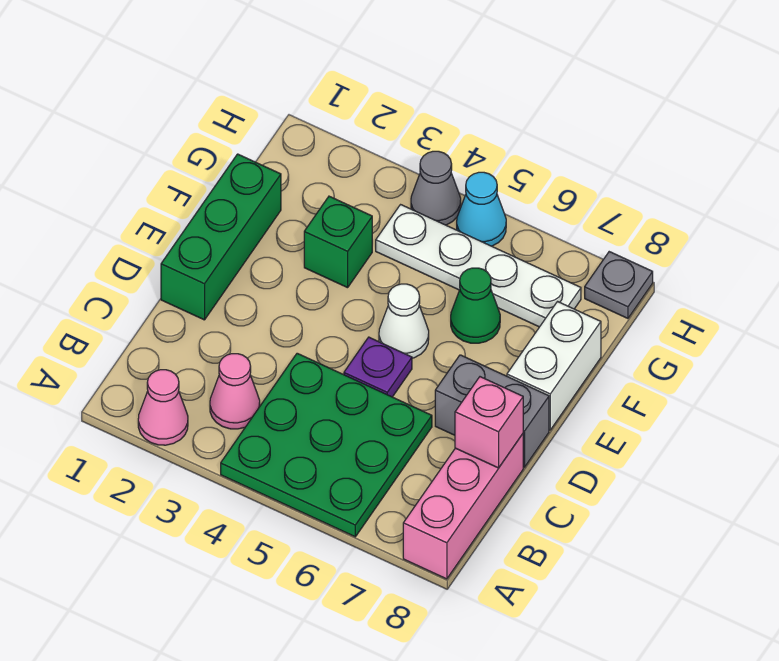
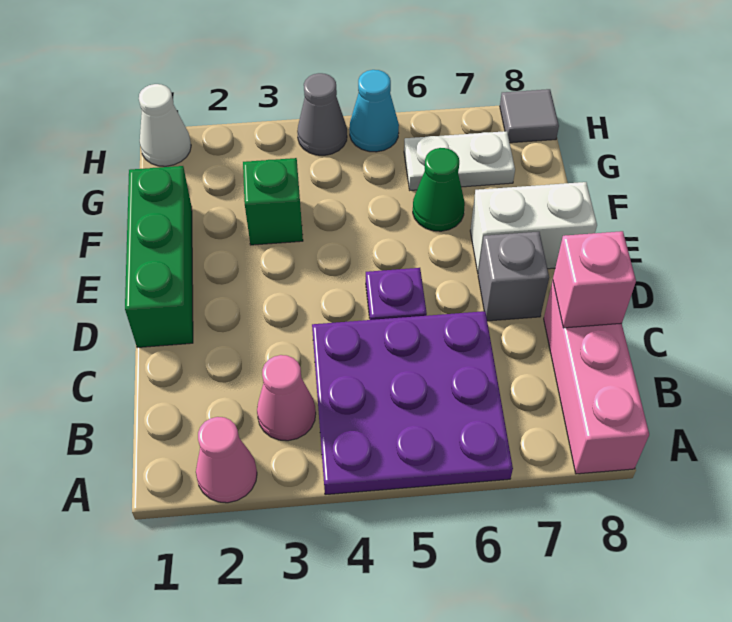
green 3x3 plate [221,353,432,537] -> purple 3x3 plate [312,311,513,495]
grey 1x2 brick [435,355,549,467] -> grey 1x1 brick [478,232,549,321]
white 1x1 cone [379,284,429,358] -> white 1x1 cone moved to [139,84,191,166]
white 1x2 brick [507,302,601,430] -> white 1x2 brick turned to [470,182,597,273]
white 1x4 plate [376,205,581,327] -> white 1x2 plate [404,131,515,190]
grey 1x1 plate [585,252,653,318] -> grey 1x1 tile [500,89,559,143]

